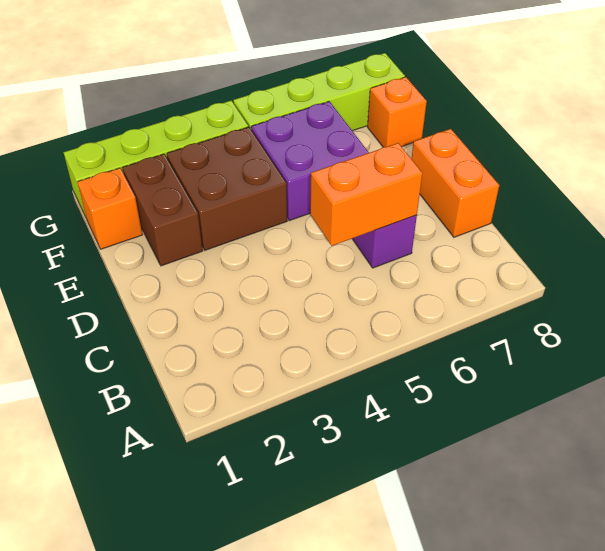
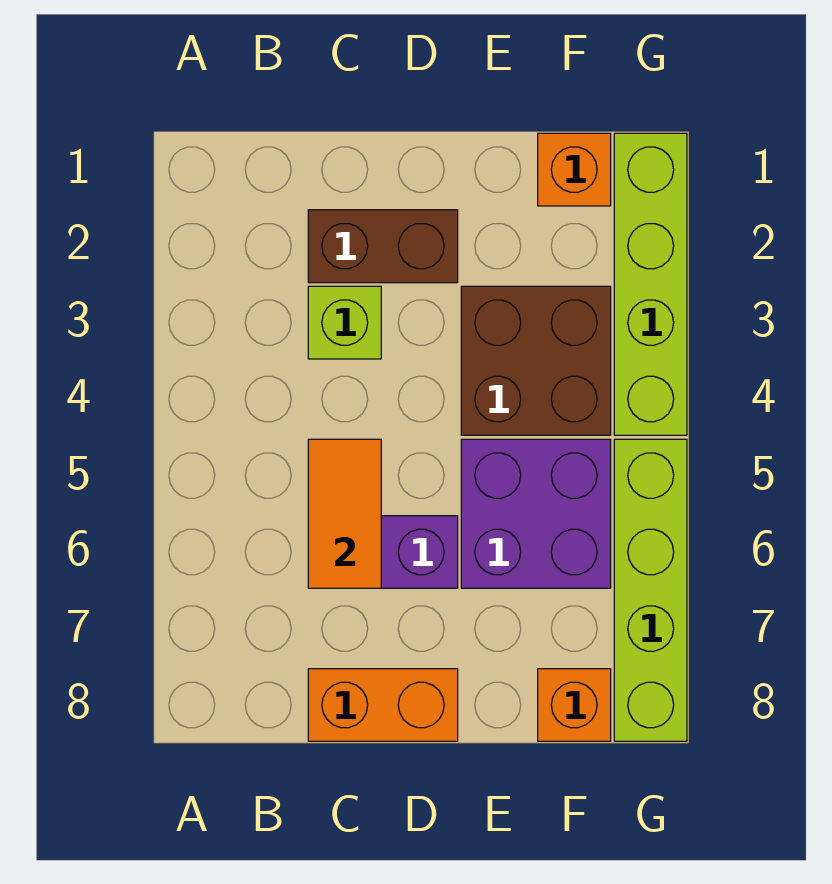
none -> lime 1x1 brick [308,286,381,359]
orange 1x2 brick [310,143,422,246] -> orange 1x2 tile [308,439,381,588]
brown 1x2 brick [123,154,203,266] -> brown 1x2 brick moved to [308,210,458,283]

